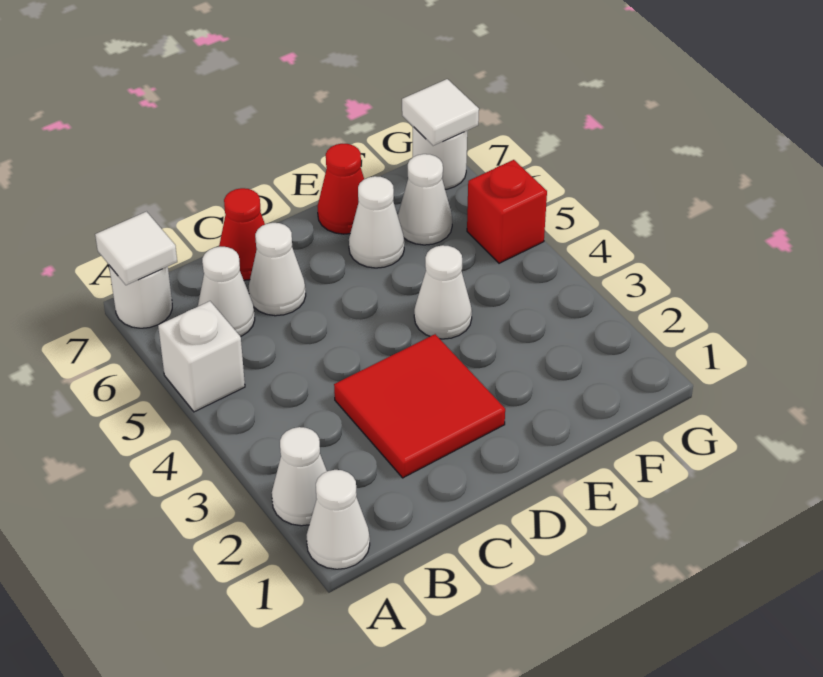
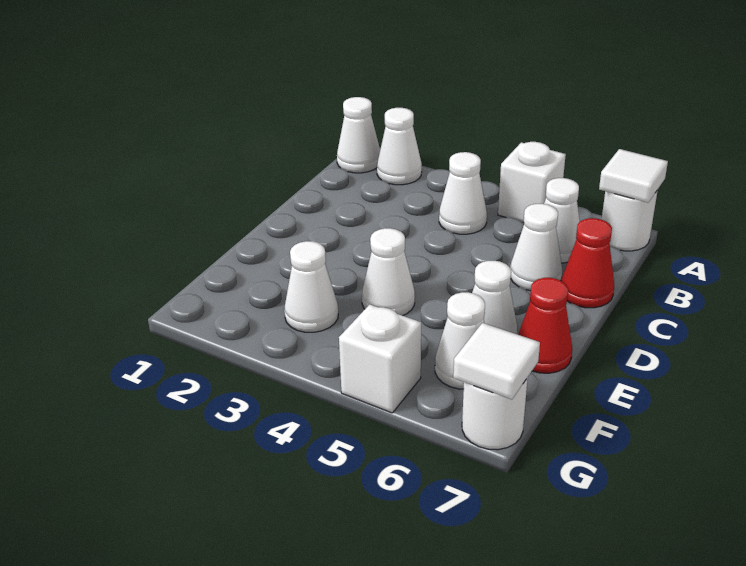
none -> white 1x1 cone [439,152,487,234]
red 2x2 tile [334,334,505,478] -> none
none -> white 1x1 cone [284,241,338,332]
red 1x1 brick [467,160,547,263] -> white 1x1 brick [339,304,421,413]

